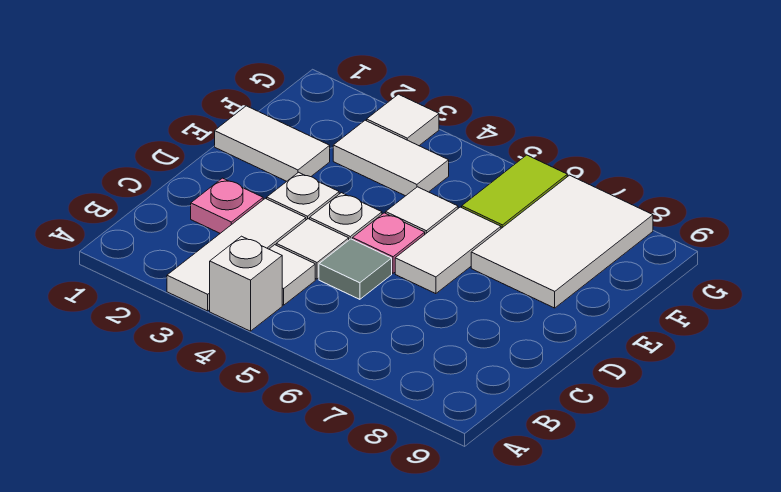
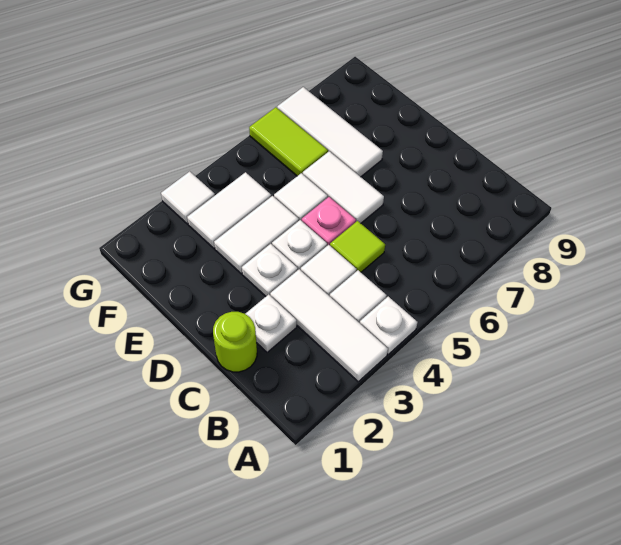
white 1x1 brick [210,236,282,331] -> white 1x1 plate [360,297,418,354]
none -> lime 1x1 round brick [213,312,257,372]
pink 1x1 plate [191,178,263,233] -> white 1x1 plate [246,294,297,352]
grey 1x1 tile [319,239,392,299] -> lime 1x1 tile [330,221,385,272]
white 1x2 tile [215,106,330,181] -> white 1x2 tile moved to [214,196,299,274]
white 2x3 tile [471,175,653,308] -> white 1x3 tile [277,87,383,177]

